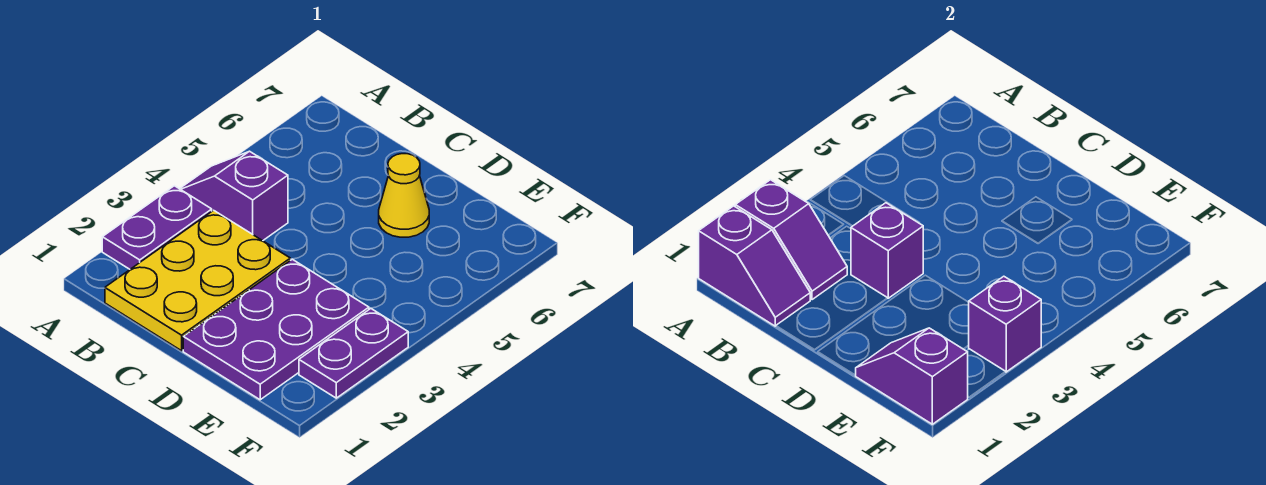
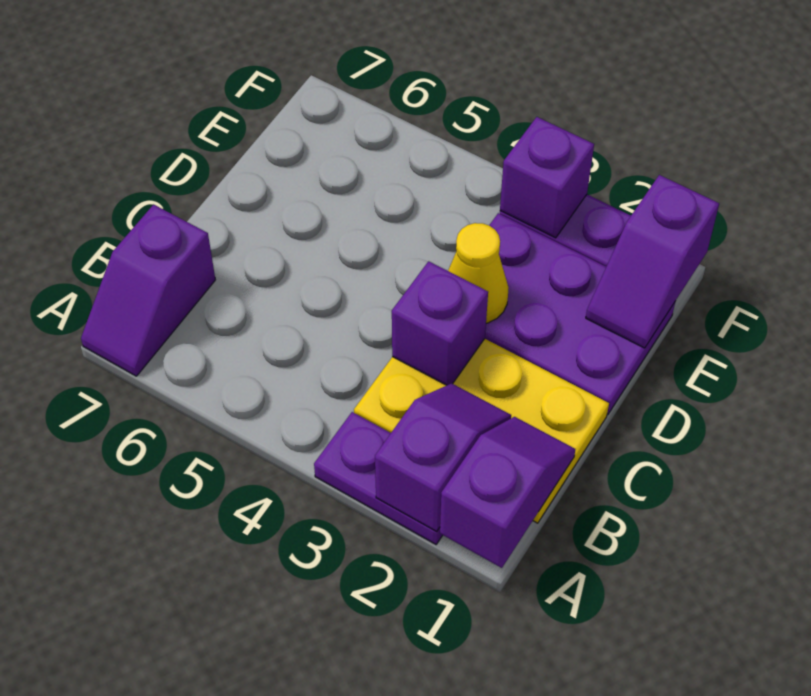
purple 1x2 slope [180,151,288,241] -> purple 1x2 slope moved to [81,205,215,376]
yellow 1x1 cone [379,154,429,237] -> yellow 1x1 cone moved to [448,223,509,323]

